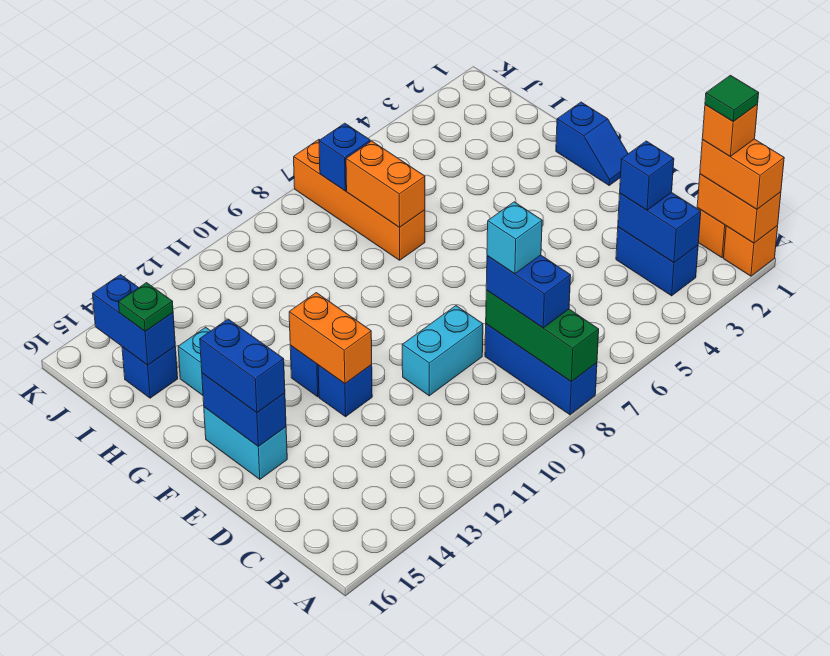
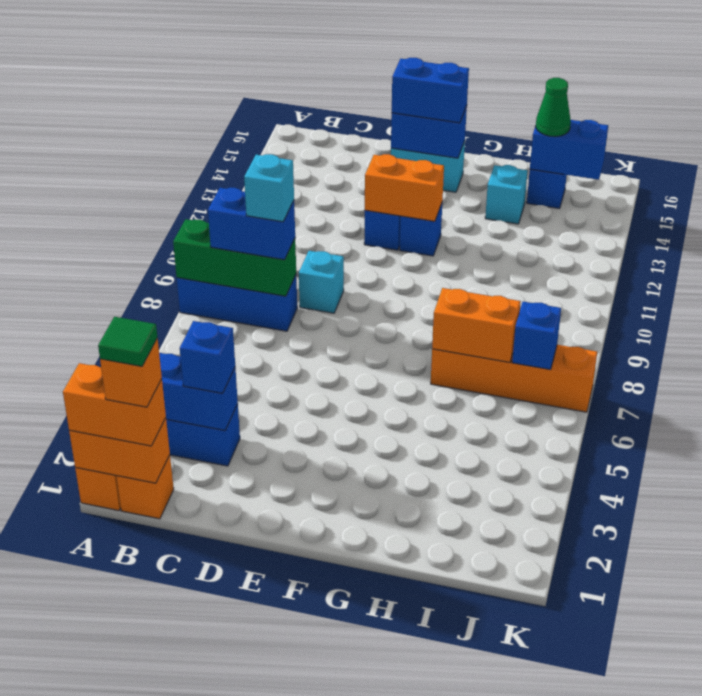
cyan 1x2 brick [402,306,483,396] -> cyan 1x1 brick [299,251,344,313]
blue 1x2 slope [556,102,628,185] -> none
green 1x1 plate [119,283,173,331] -> green 1x1 cone [536,78,571,137]

